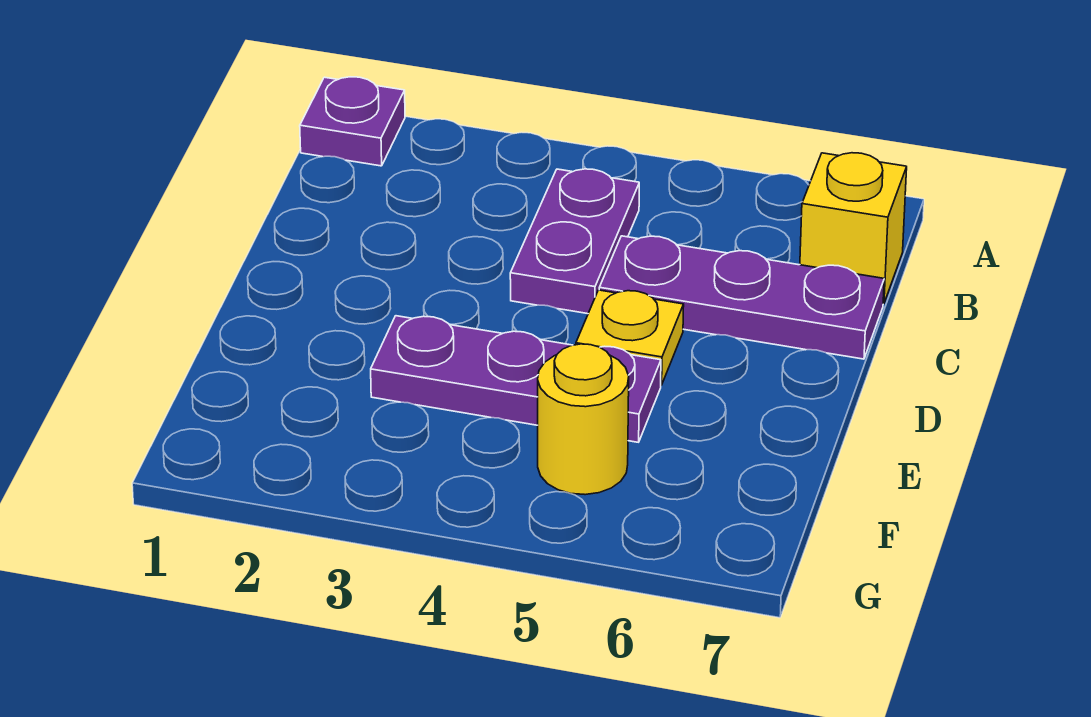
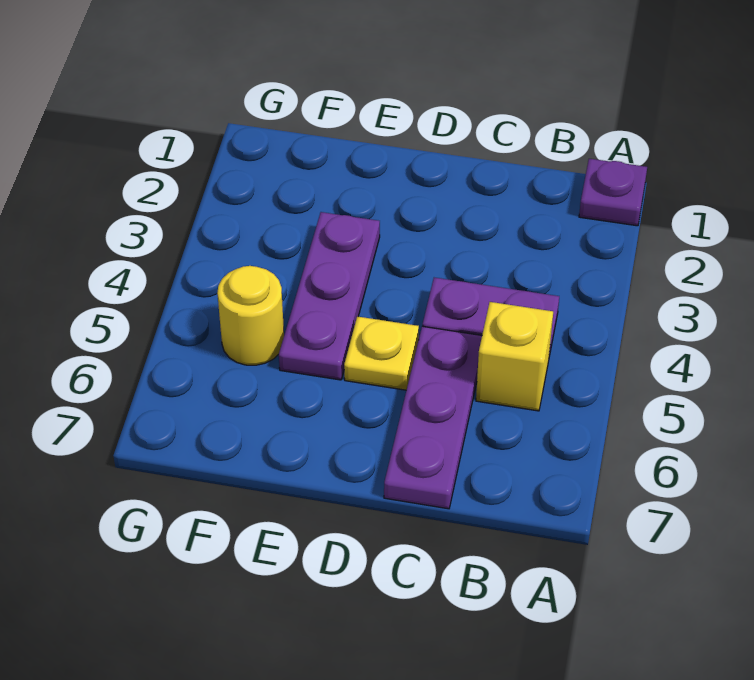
yellow 1x1 brick [800,153,907,304] -> yellow 1x1 brick moved to [476,302,553,411]

